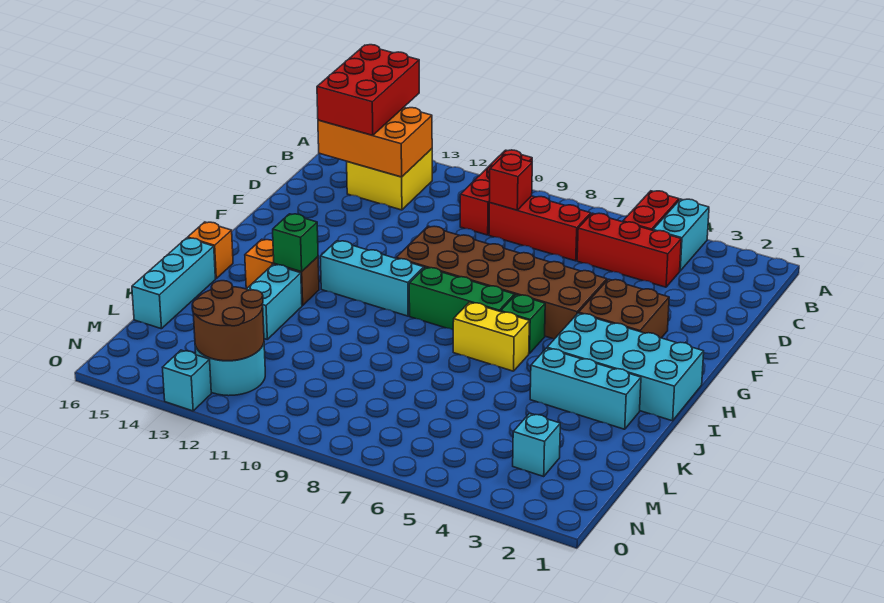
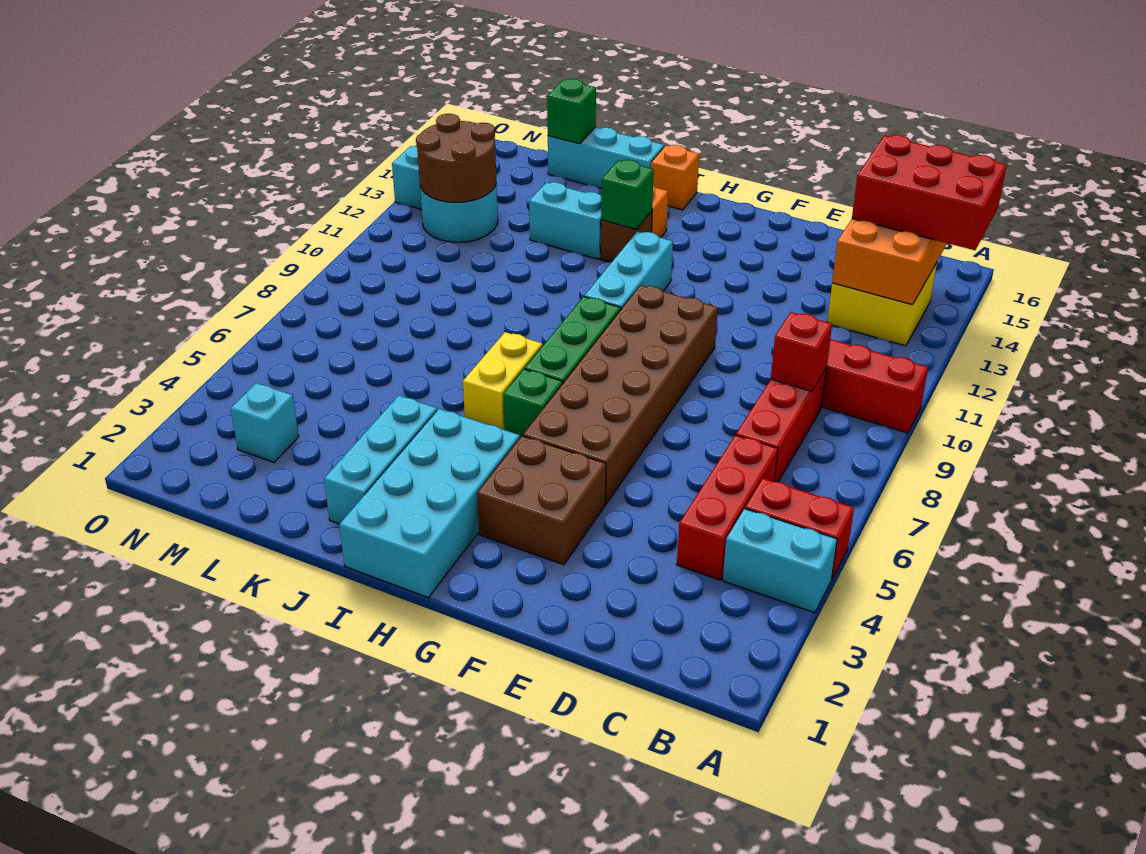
none -> green 1x1 brick [547,79,596,144]

